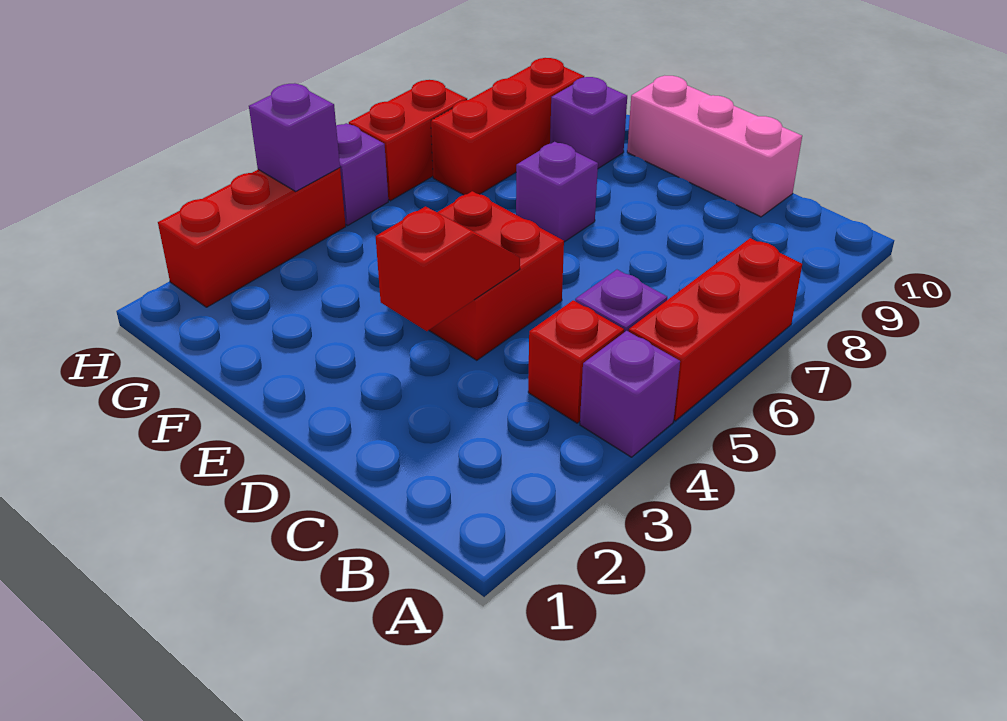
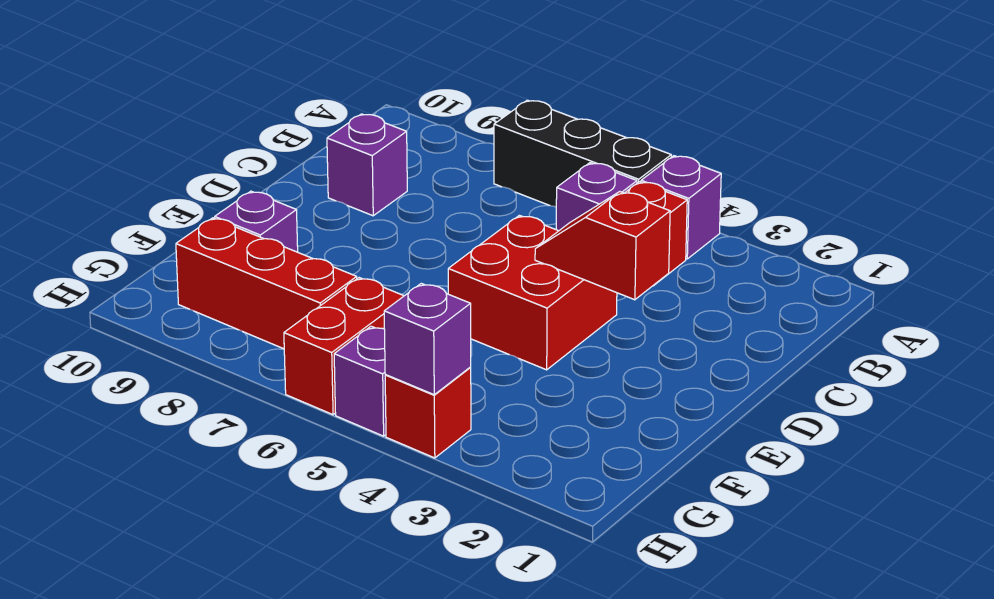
red 1x3 brick [629,238,802,421] -> black 1x3 brick [494,100,671,207]
pink 1x3 brick [627,76,802,217] -> none
purple 1x1 brick [516,142,598,242] -> purple 1x1 brick moved to [327,114,407,216]
red 1x3 brick [158,168,346,307] -> red 1x1 brick [385,368,471,458]
red 1x2 brick [349,80,467,201] -> red 1x2 brick turned to [284,278,404,415]

